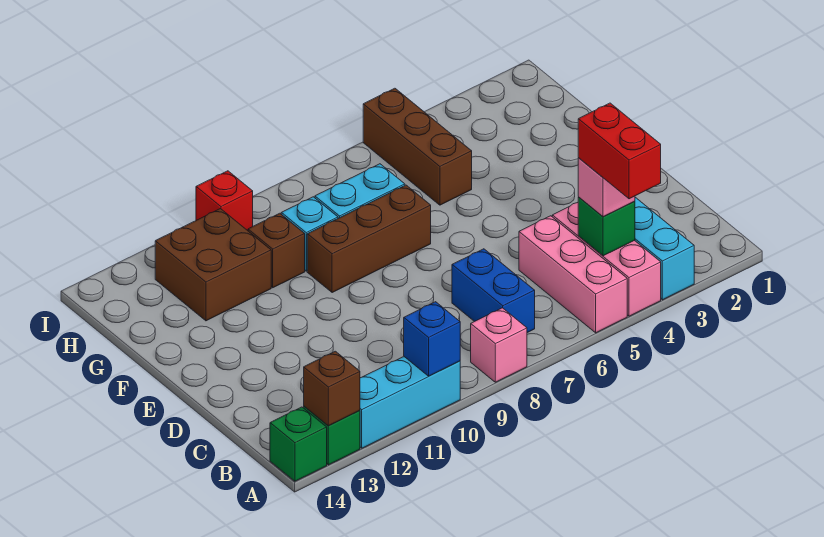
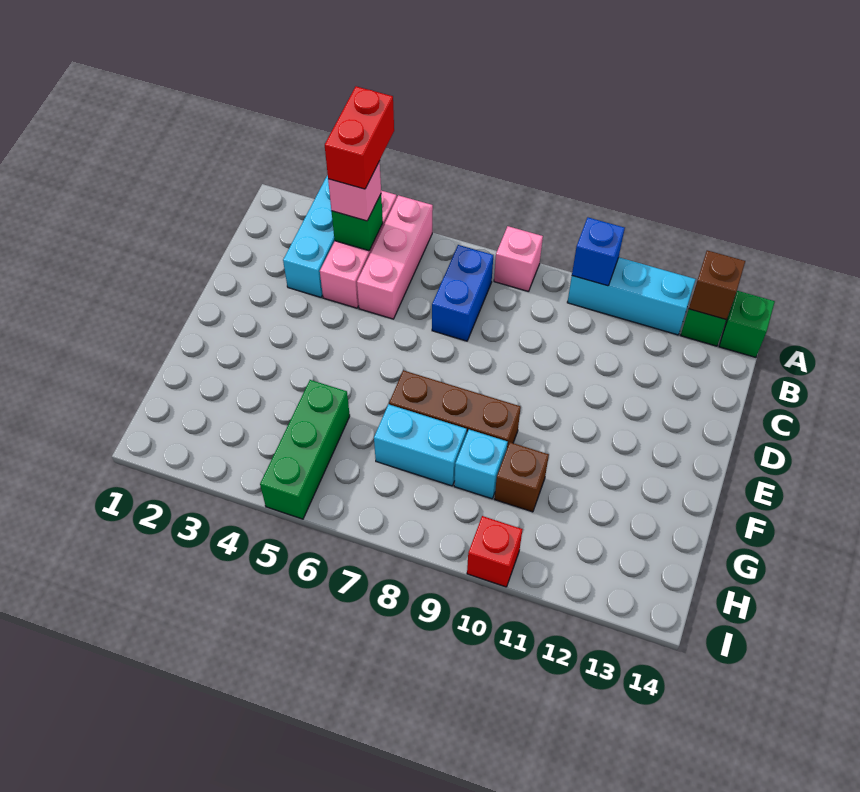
brown 1x3 brick [363,88,472,205] -> green 1x3 brick [260,380,350,519]
brown 2x2 brick [155,209,271,321] -> none

